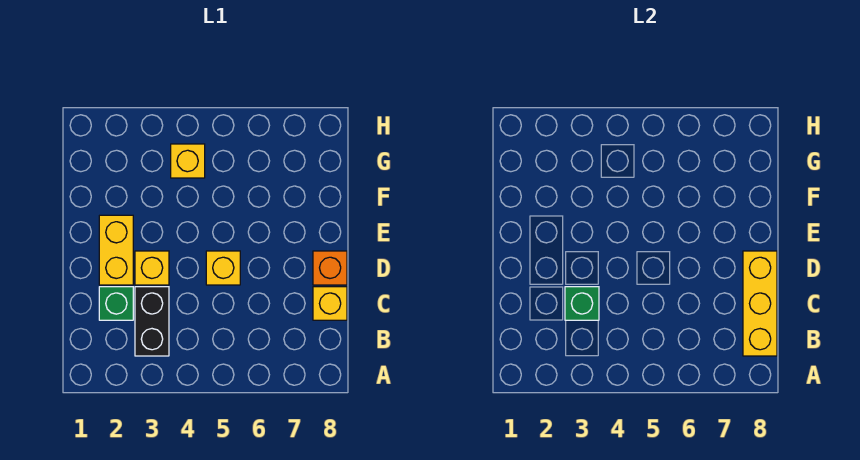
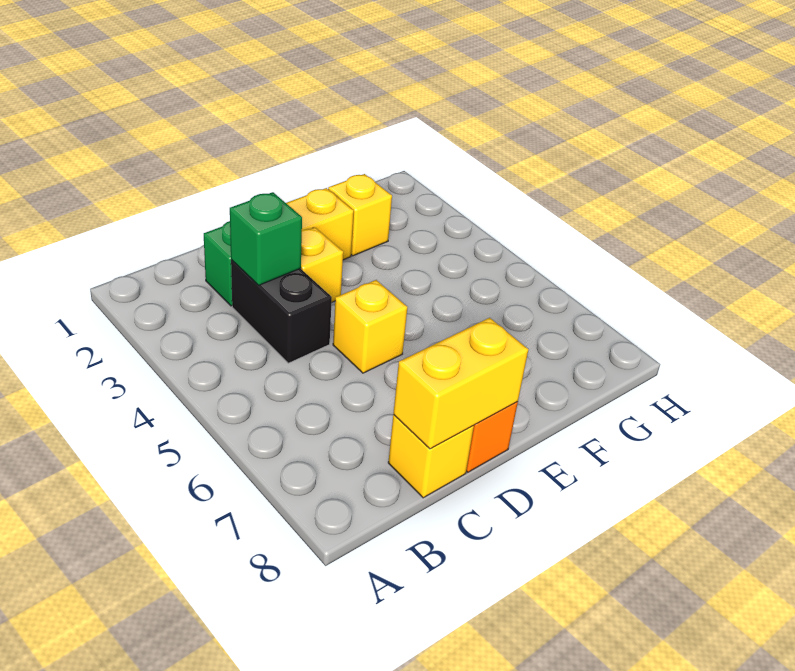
black 1x2 brick [135,287,169,356] -> black 1x2 brick turned to [231,260,332,363]
yellow 1x3 brick [743,251,777,356] -> yellow 1x2 brick [393,318,528,449]
yellow 1x1 brick [171,144,205,178] -> yellow 1x1 brick moved to [328,174,392,256]

